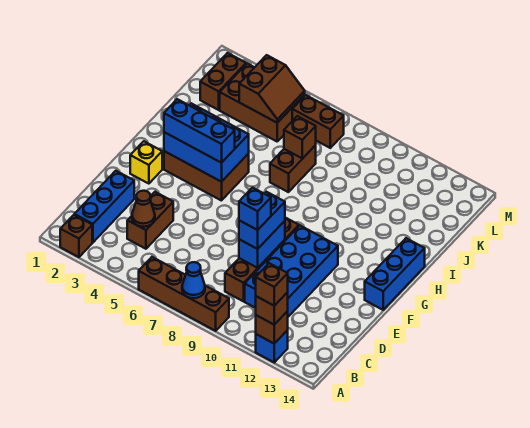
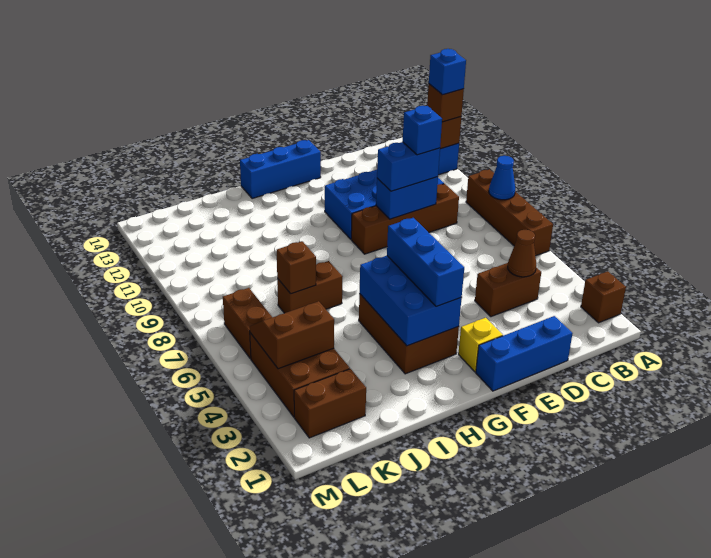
brown 1x1 brick [256,263,288,306] -> blue 1x1 brick [429,49,466,95]
blue 1x3 brick [74,171,134,242] -> blue 1x3 brick moved to [476,316,573,391]

